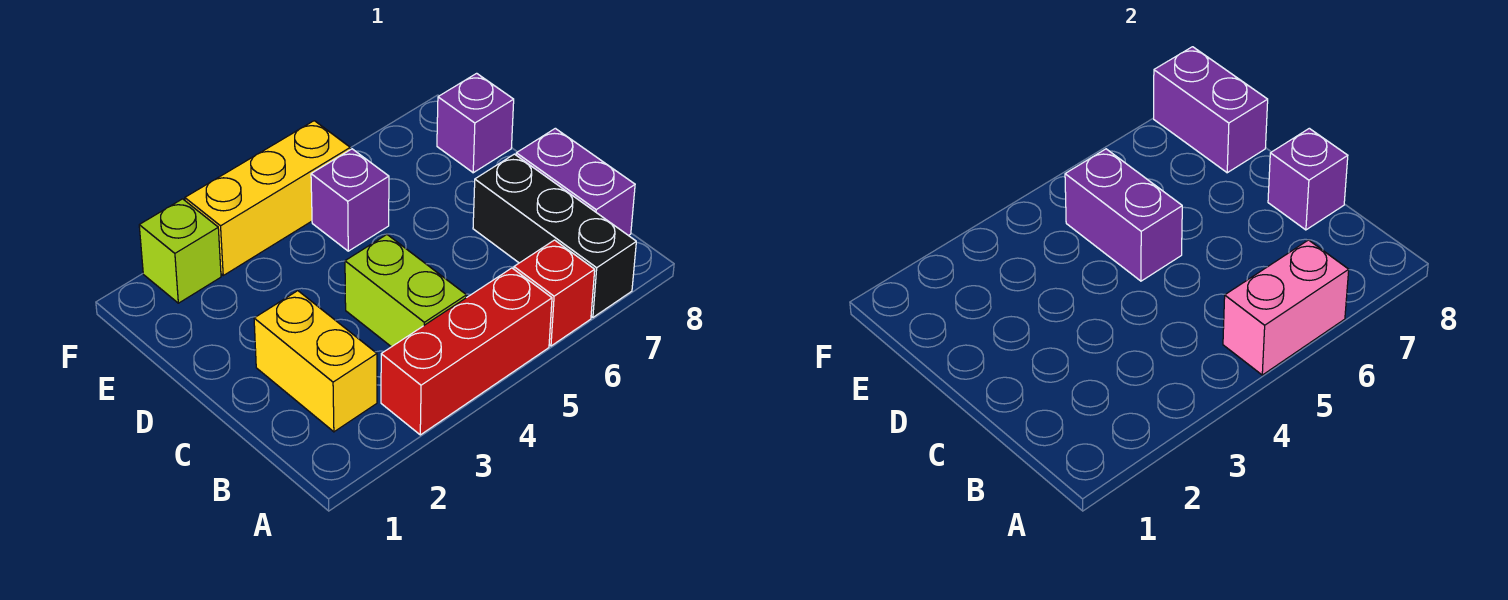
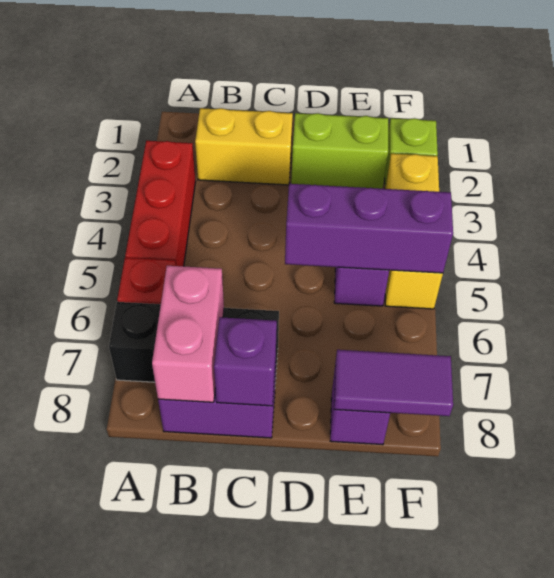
pink 1x2 brick [1223,240,1349,375] -> pink 1x2 brick moved to [152,266,224,402]
lime 1x2 brick [345,235,467,347] -> lime 1x2 brick moved to [291,113,388,189]
purple 1x2 brick [1065,149,1182,281] -> purple 1x3 brick [285,184,453,273]
purple 1x2 brick [1154,47,1268,173] -> purple 1x2 tile [334,350,453,416]

